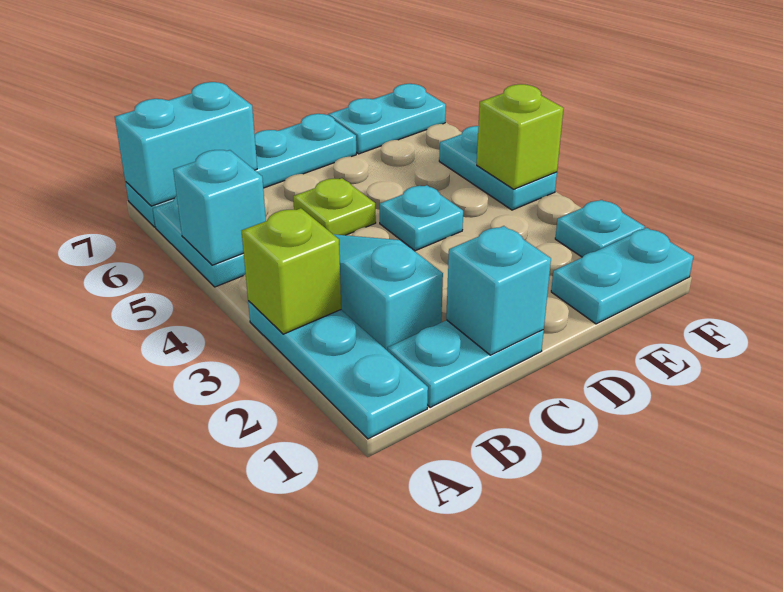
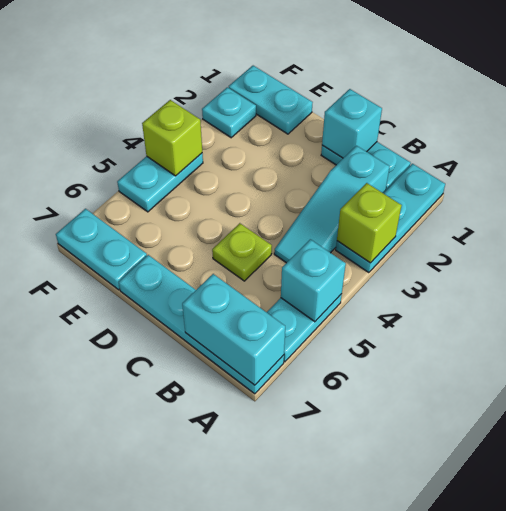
cyan 1x1 plate [380,185,463,251] -> none

